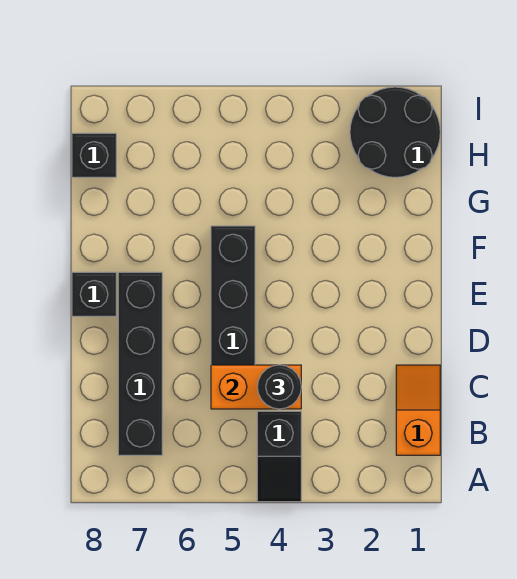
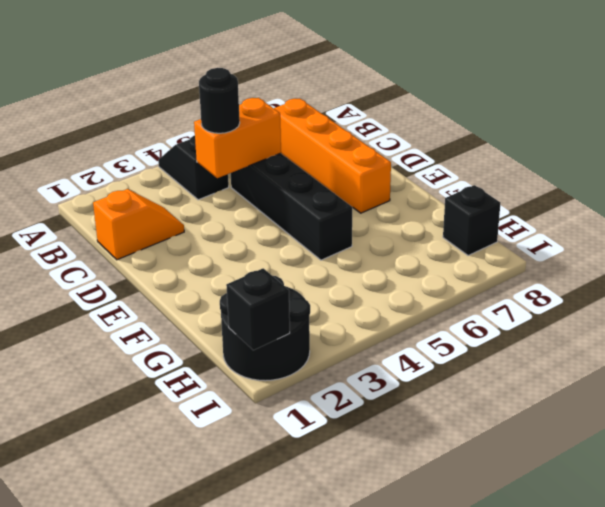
orange 1x2 slope [396,365,440,455] -> orange 1x2 slope turned to [93,189,184,260]
black 1x4 brick [118,272,162,455] -> orange 1x4 brick [274,98,391,213]
black 1x1 brick [72,272,116,316] -> black 1x1 brick moved to [226,268,290,350]

